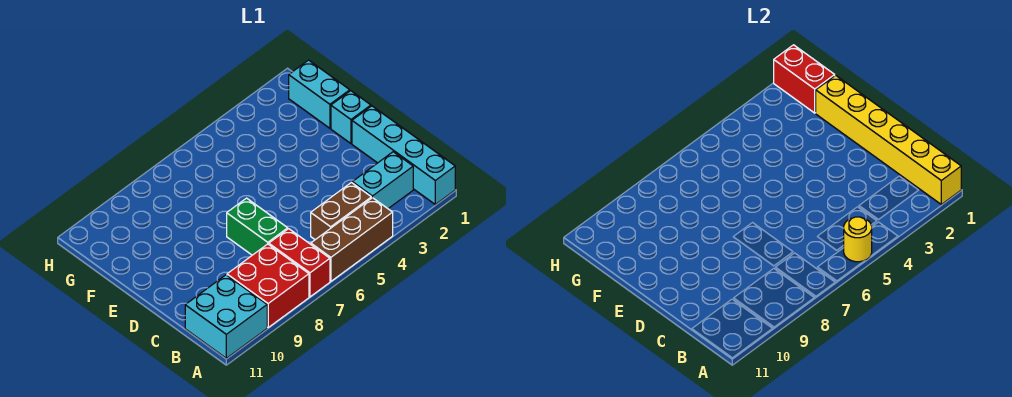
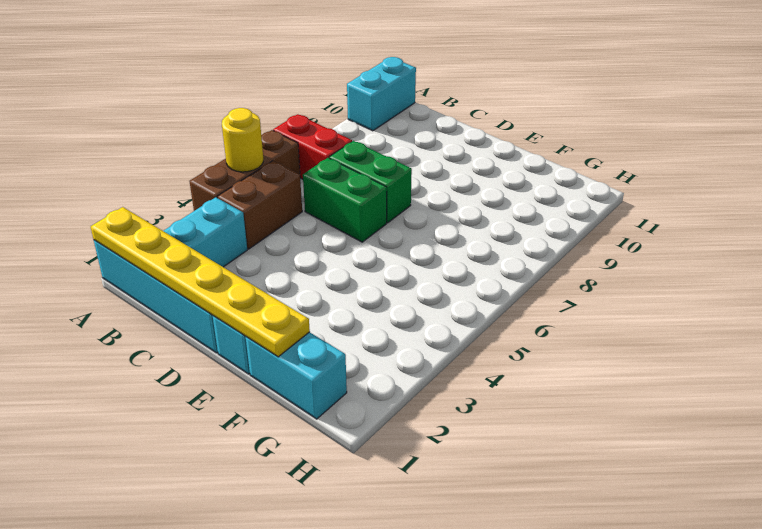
yellow 1x6 brick [816,75,961,204] -> yellow 1x6 plate [91,207,310,357]
red 2x2 brick [227,244,309,327] -> none
cyan 2x2 brick [185,275,267,358] -> cyan 1x2 brick [347,57,416,131]
none -> green 1x2 brick [303,158,387,242]
red 1x2 brick [774,45,835,113] -> none

